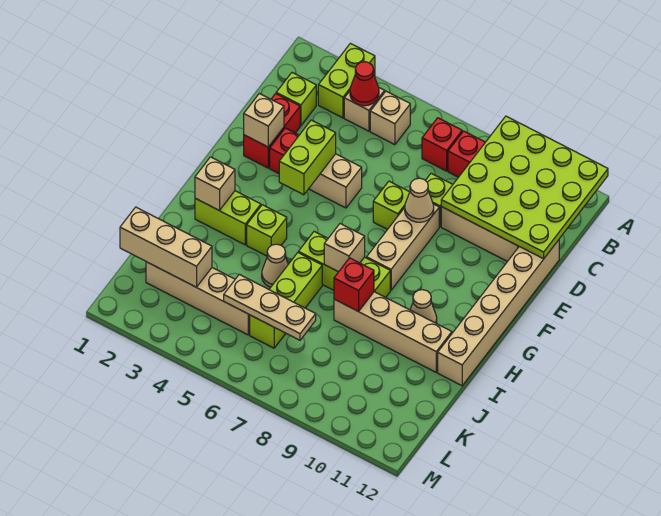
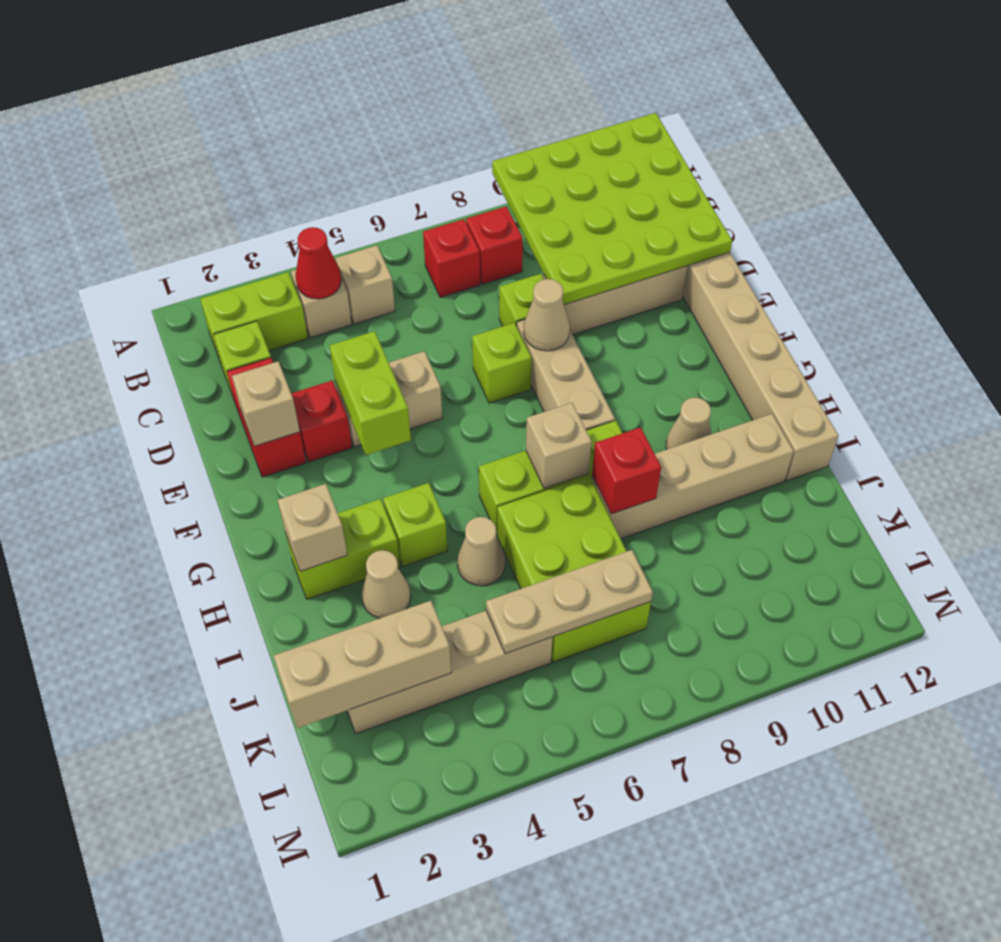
lime 1x2 brick [318,43,375,118] -> lime 1x2 brick turned to [200,272,308,360]
none -> tan 1x1 cone [361,550,411,618]
lime 1x3 brick [250,253,322,348] -> lime 2x3 brick [497,476,651,662]

